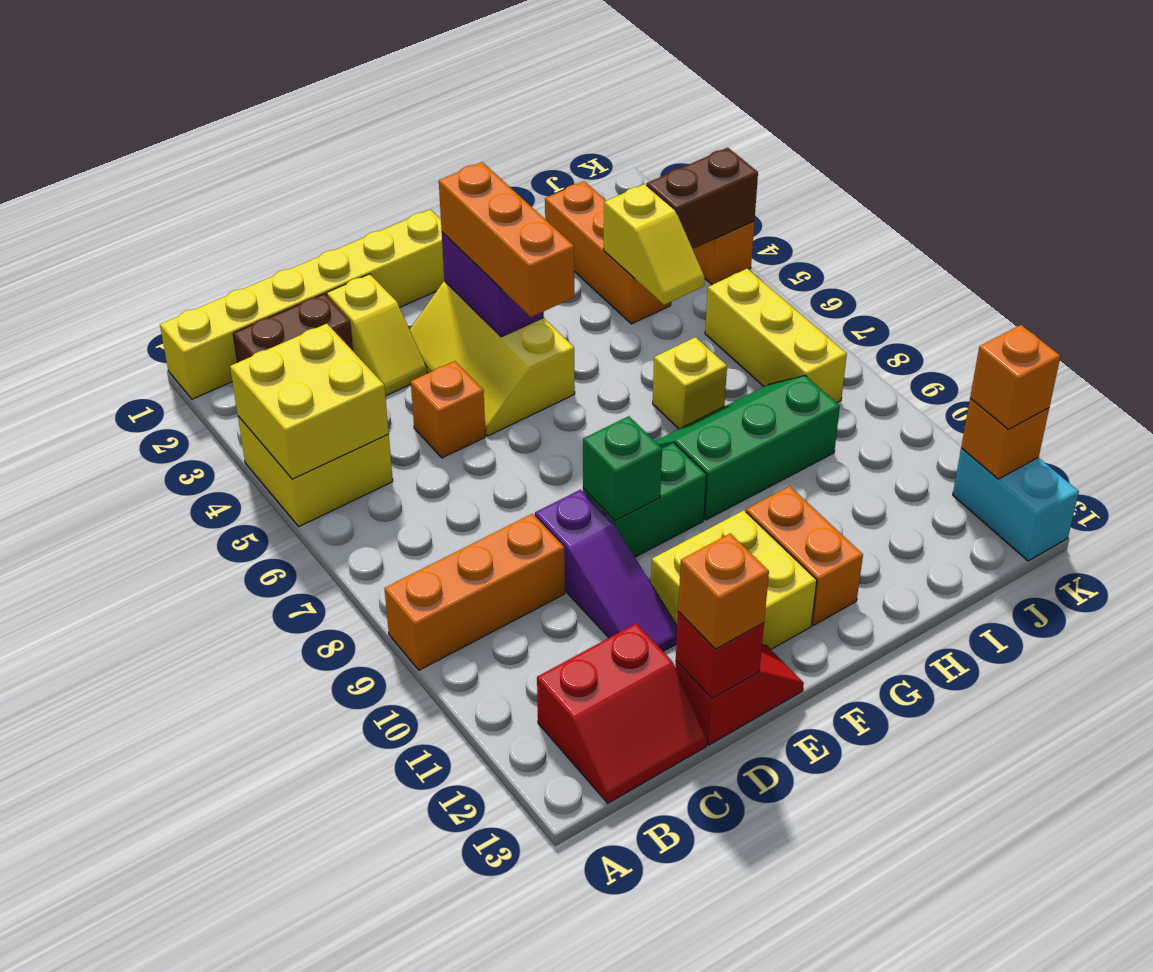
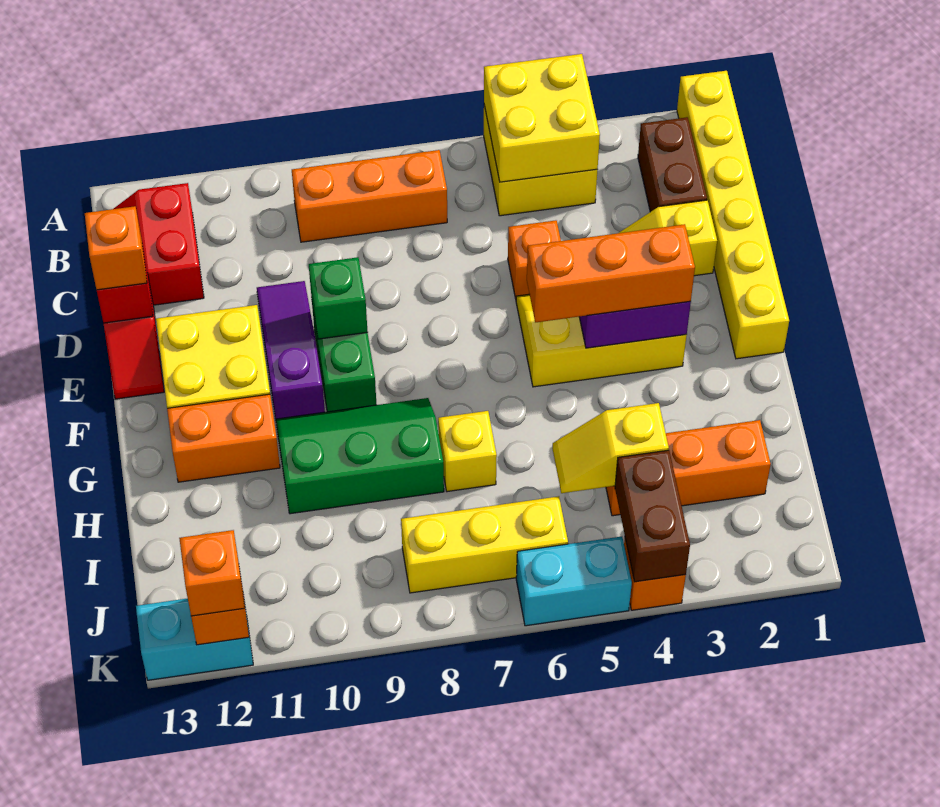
orange 1x3 brick [384,514,565,670] -> orange 1x3 brick turned to [292,150,447,242]
purple 1x3 slope [535,490,677,651] -> purple 1x3 slope turned to [257,281,325,419]
green 2x3 slope [655,376,840,520] -> green 2x3 slope turned to [276,398,444,514]
none -> cyan 1x2 brick [516,537,632,626]

